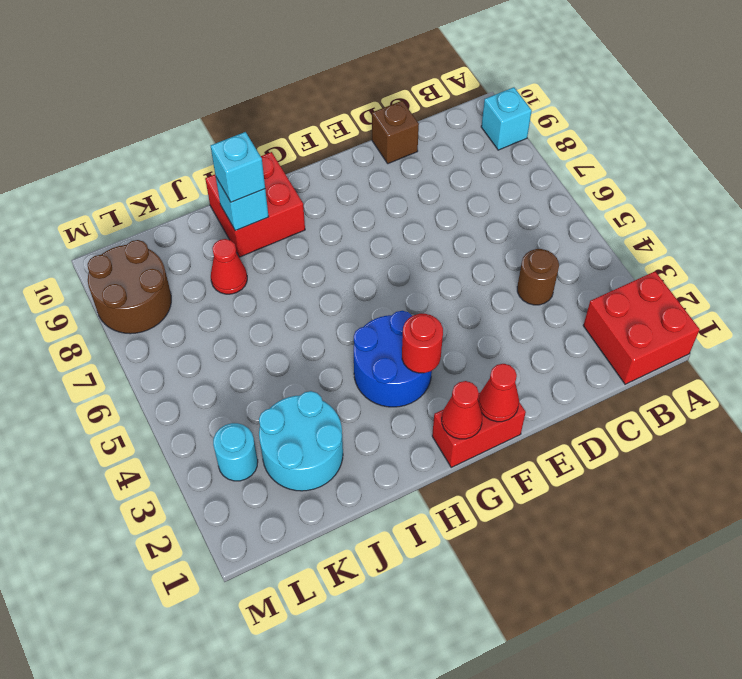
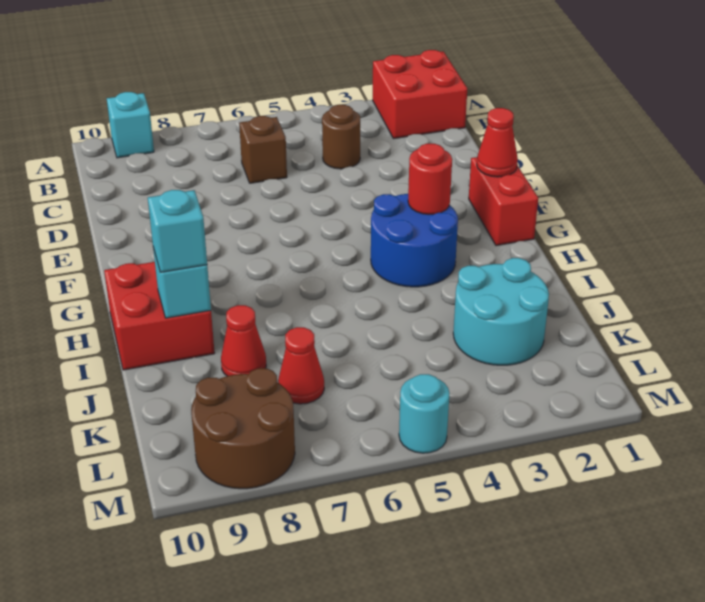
brown 1x1 brick [372,101,419,164] -> brown 1x1 brick moved to [239,116,287,183]
red 1x1 cone [442,381,482,439] -> red 1x1 cone moved to [278,327,324,404]
cyan 1x1 round brick [213,423,258,481] -> cyan 1x1 round brick moved to [399,374,449,453]

